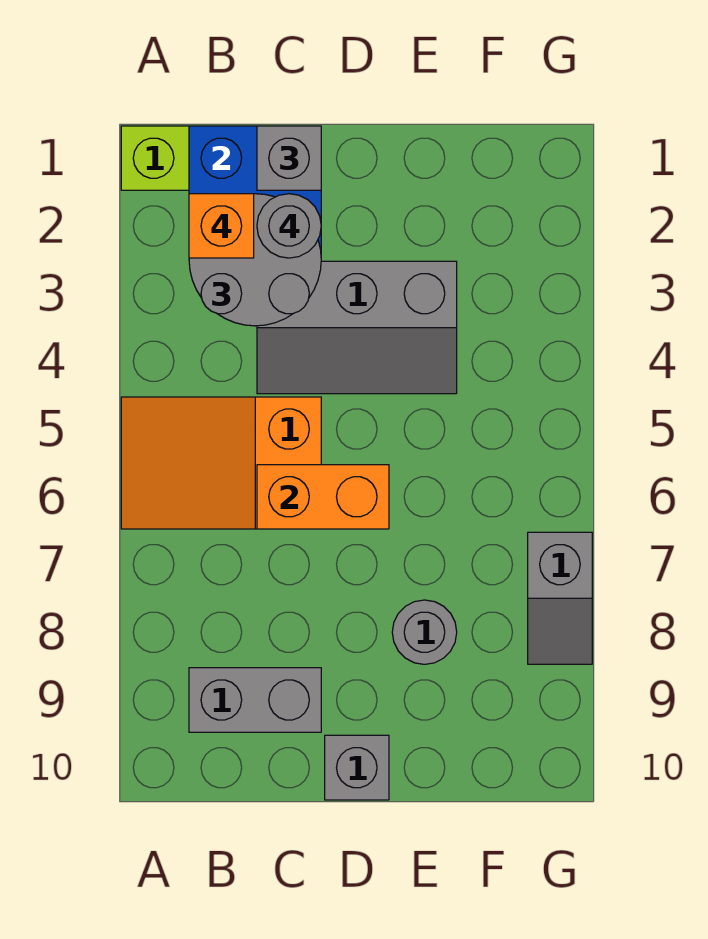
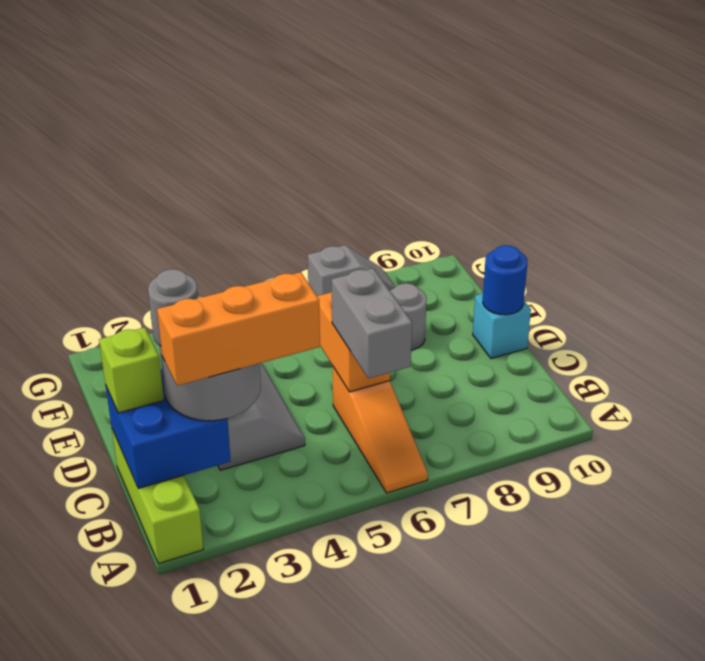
orange 2x3 slope [121,397,321,529] -> orange 1x3 slope [333,367,428,493]
orange 1x1 brick [189,194,254,258] -> orange 1x3 brick [157,272,320,386]
grey 1x2 brick [189,668,321,732] -> grey 1x2 brick moved to [332,268,412,379]
grey 1x1 brick [257,126,321,190] -> lime 1x1 brick [99,327,164,413]
grey 1x1 brick [325,735,389,800] -> cyan 1x1 brick [473,294,531,359]
none -> blue 1x1 round brick [483,245,527,315]

